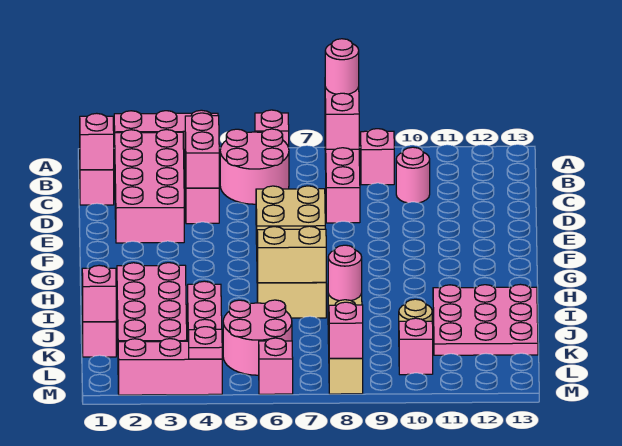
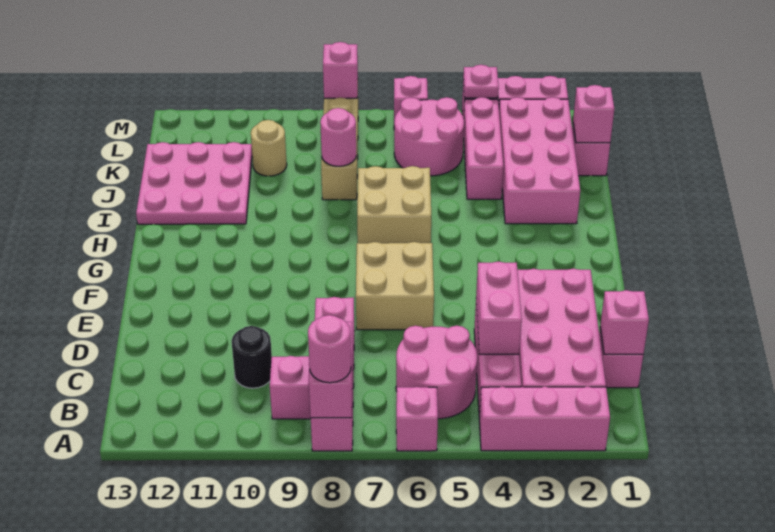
pink 1x1 round brick [396,147,430,203] -> black 1x1 round brick [232,326,272,388]
tan 1x2 brick [257,226,326,283] -> none
pink 1x1 brick [399,318,433,375] -> none

